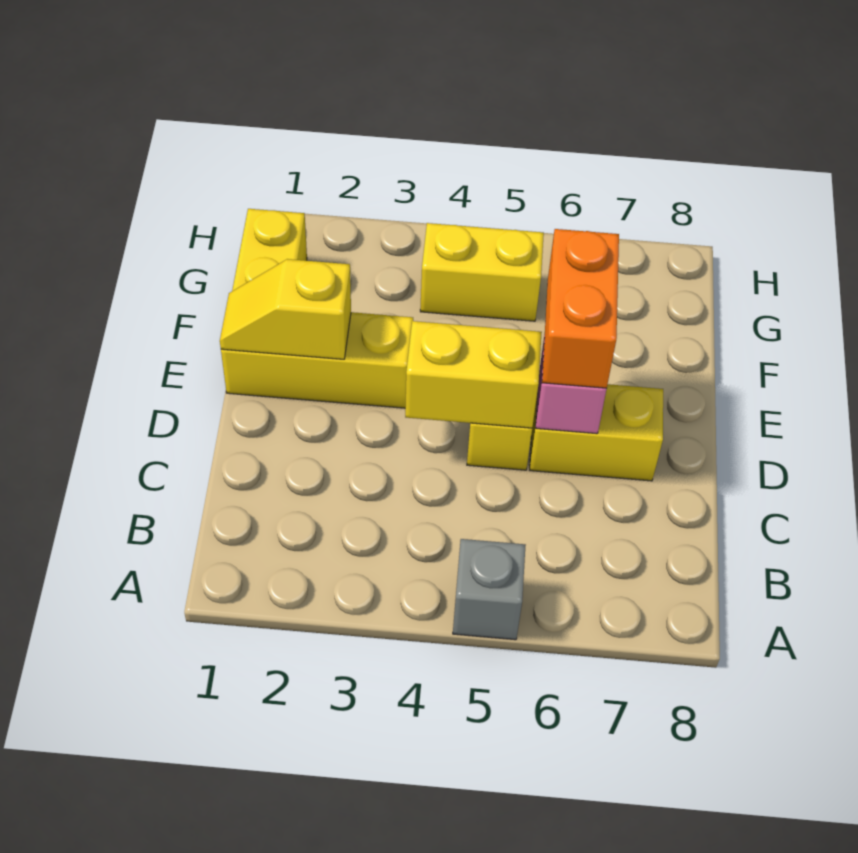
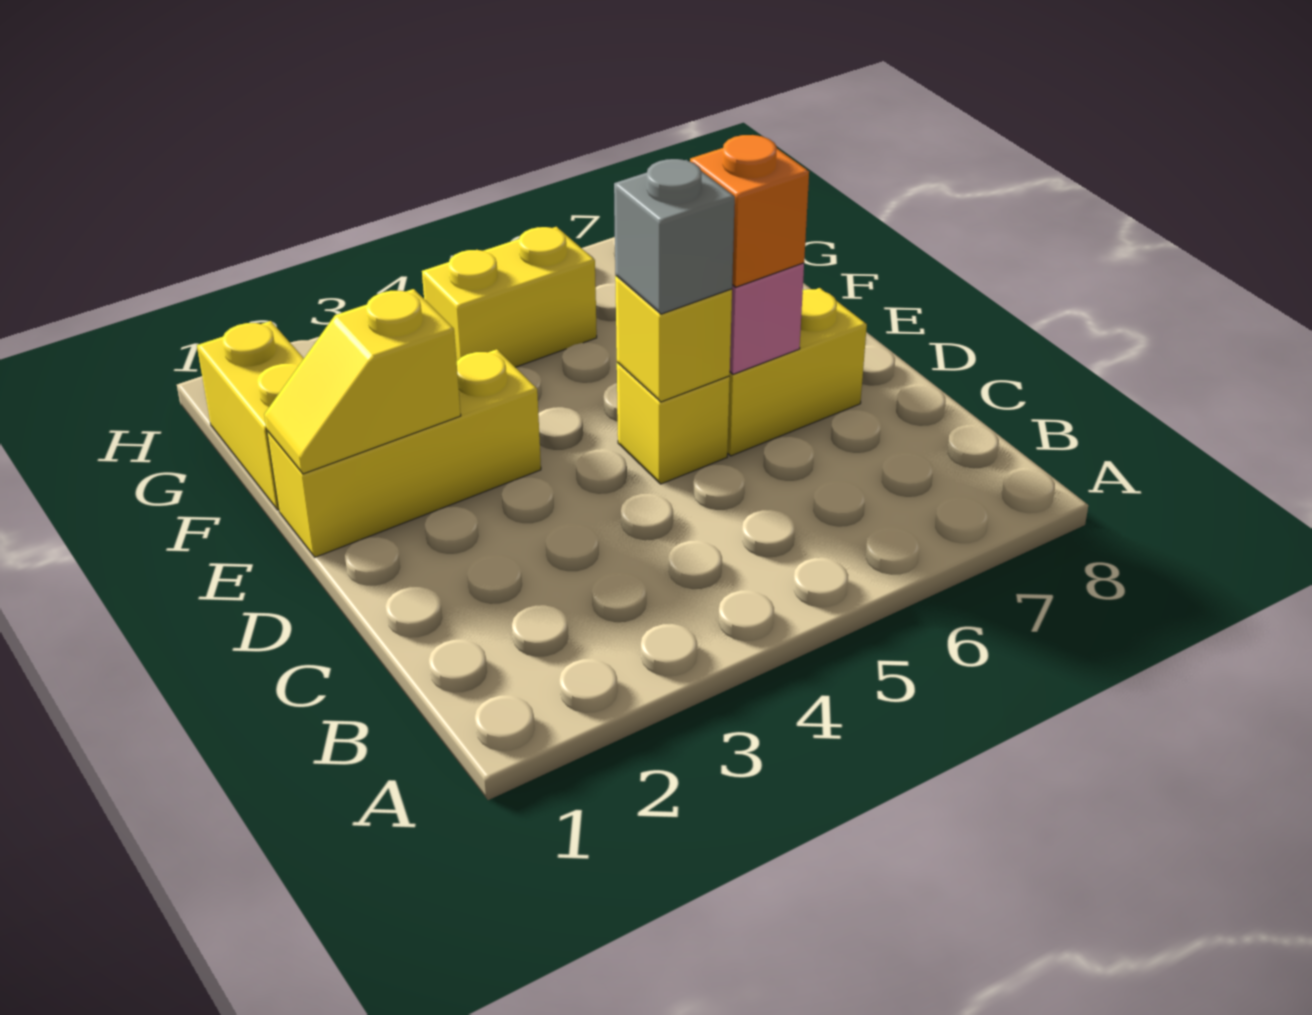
grey 1x1 brick [453,539,526,640] -> grey 1x1 brick moved to [614,159,735,314]
yellow 1x2 brick [405,321,542,428] -> yellow 1x1 brick [615,276,732,402]
orange 1x2 brick [542,229,619,388] -> orange 1x1 brick [690,135,809,287]

